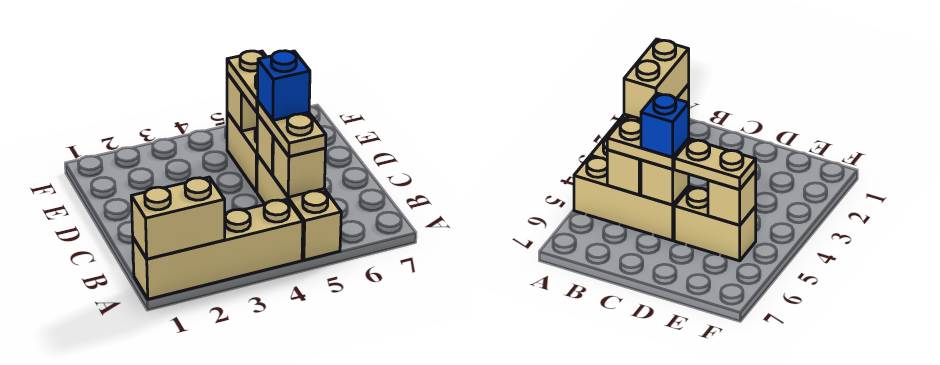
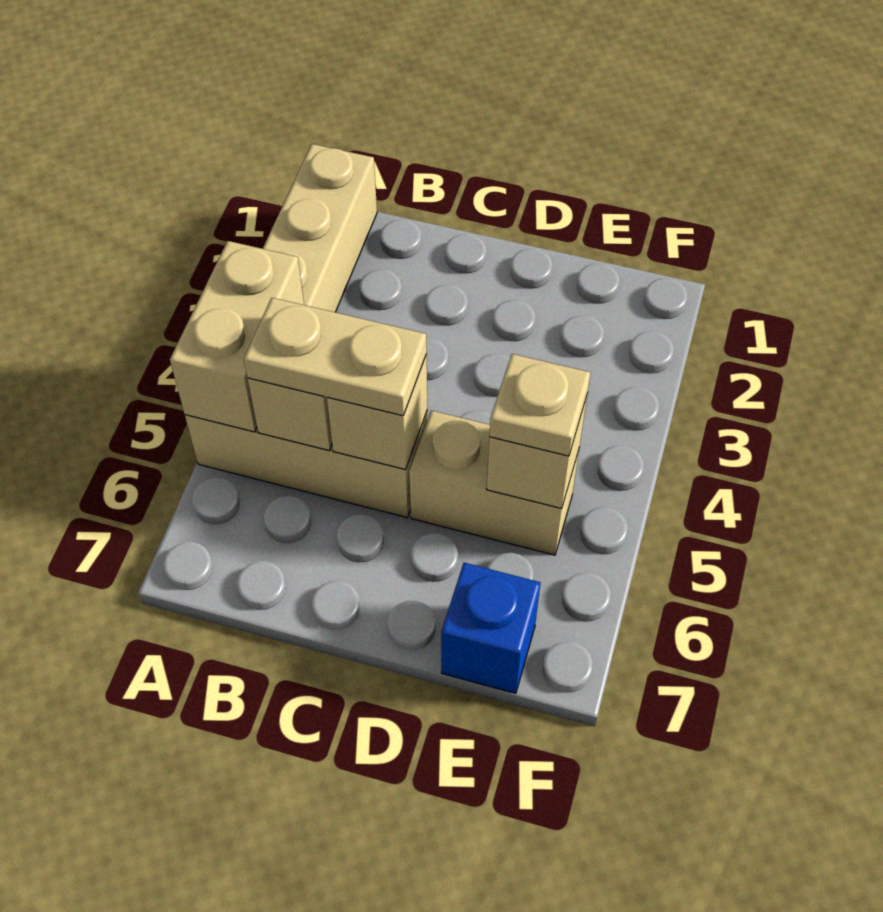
tan 1x2 brick [131,177,225,259] -> tan 1x2 brick moved to [170,241,304,432]
blue 1x1 brick [258,51,310,120] -> blue 1x1 brick moved to [441,563,541,693]
tan 1x2 plate [227,51,266,112] -> tan 1x1 plate [489,354,591,456]

